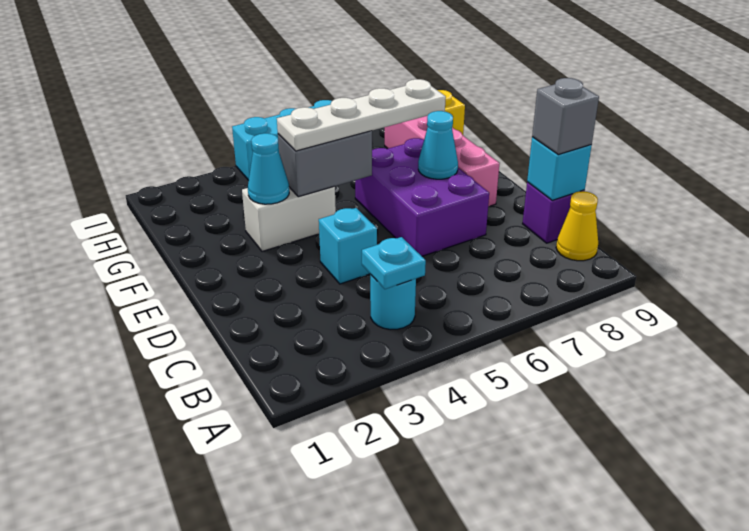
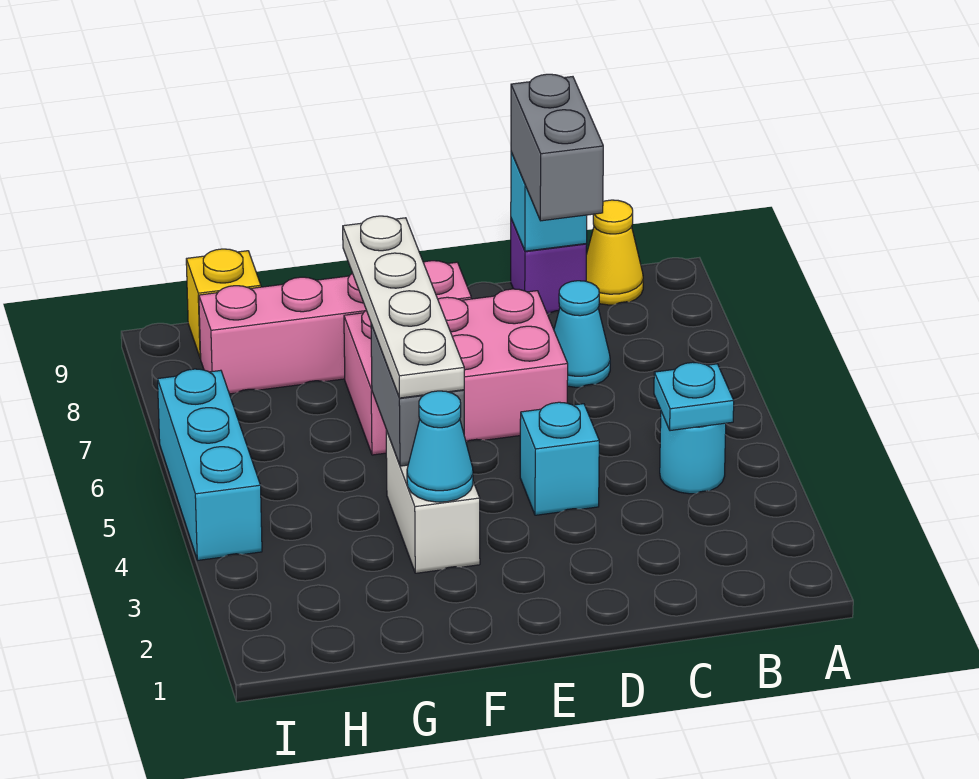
grey 1x1 brick [532,78,599,154] -> grey 1x2 brick [511,74,603,221]
purple 2x3 brick [355,138,489,256] -> pink 2x3 brick [344,289,568,455]
cyan 1x1 cone [418,111,458,179] -> cyan 1x1 cone moved to [554,281,610,387]

